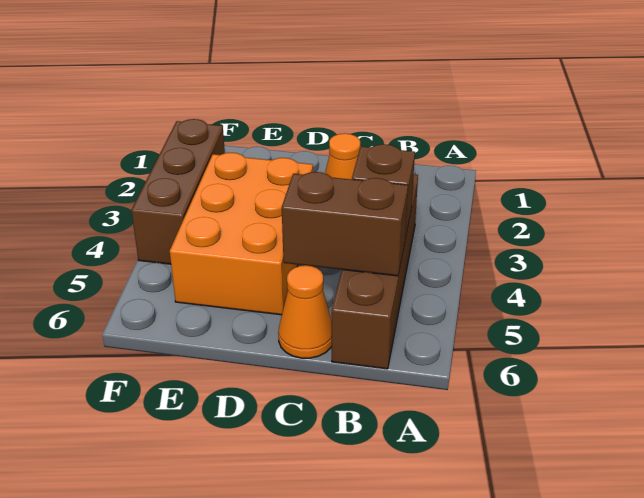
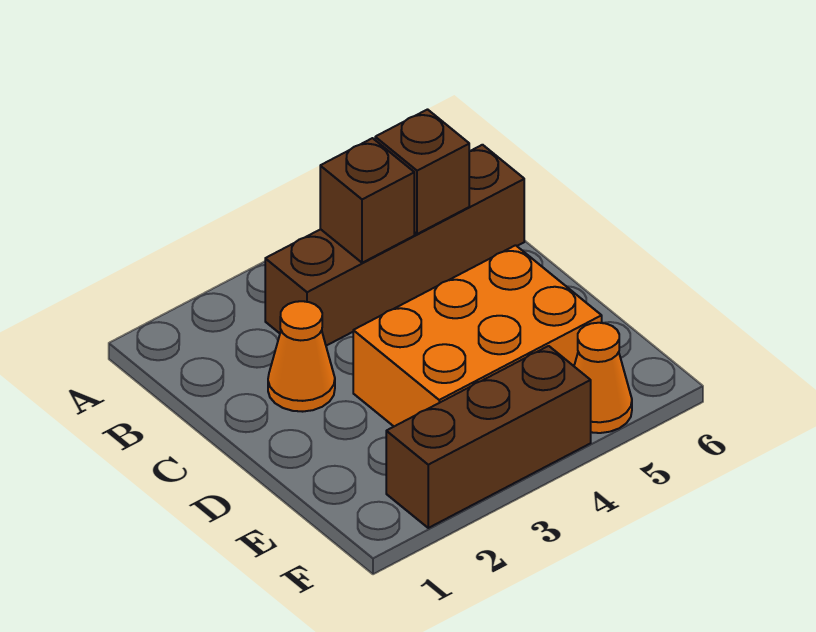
brown 1x2 brick [282,172,408,276] -> brown 1x1 brick [375,110,469,234]
orange 1x1 cone [278,265,332,358] -> orange 1x1 cone moved to [574,323,632,433]

